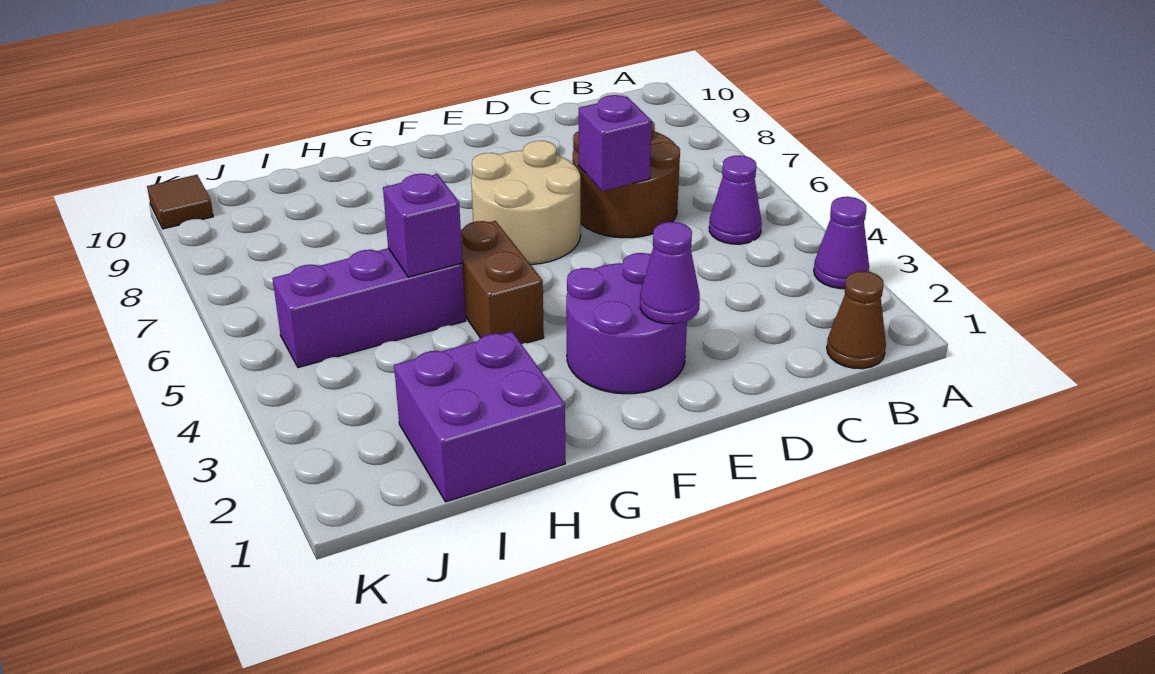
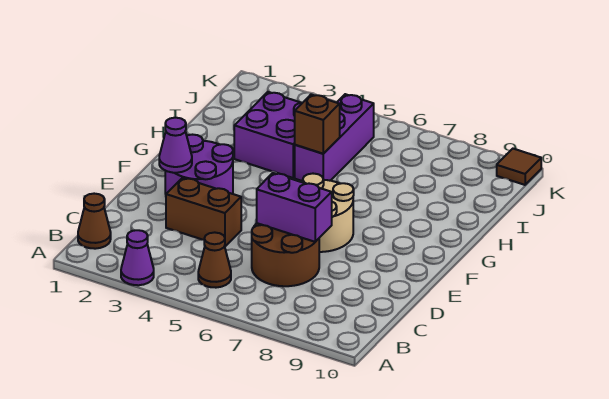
purple 1x1 cone [709,155,762,244] -> brown 1x1 cone [198,232,231,288]
purple 1x1 brick [579,95,652,191] -> purple 1x2 brick [257,173,332,242]
brown 1x2 brick [461,221,544,344] -> brown 1x2 brick moved to [166,178,241,246]
purple 2x2 brick [394,332,565,502] -> purple 2x2 brick moved to [234,92,302,178]
purple 1x1 brick [383,174,462,277] -> brown 1x1 brick [295,95,340,154]

